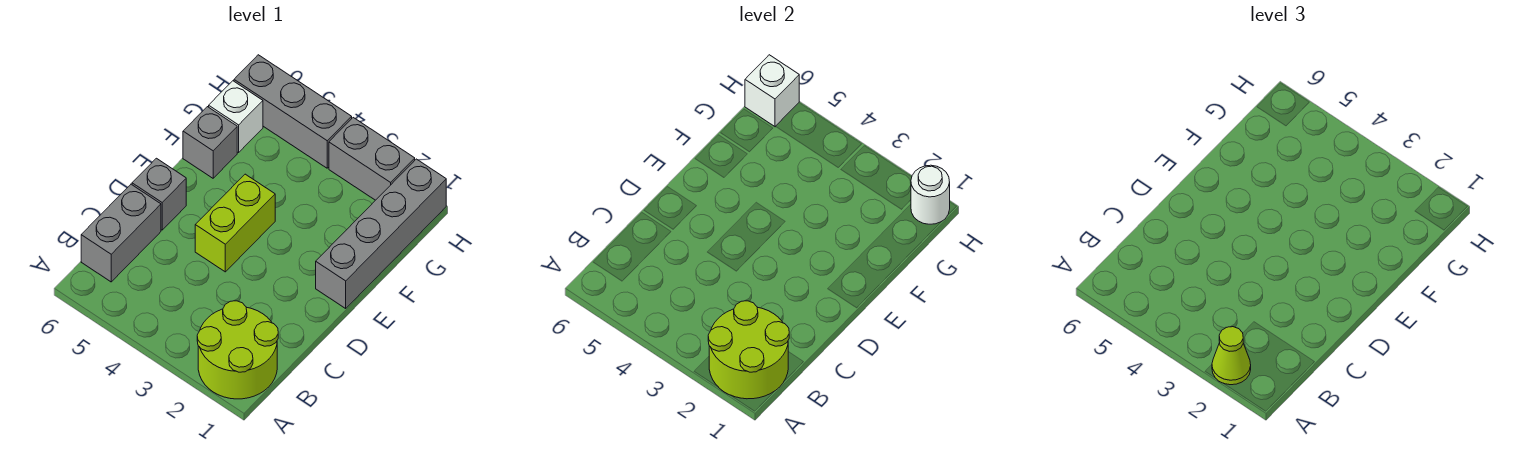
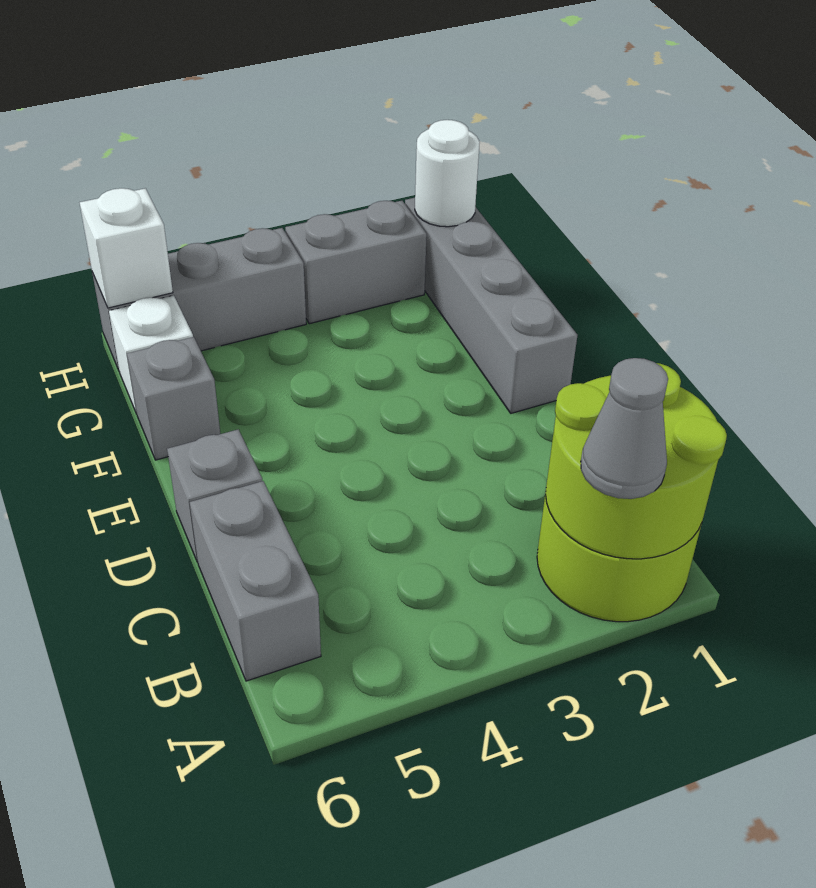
lime 1x1 cone [1212,327,1251,385] -> grey 1x1 cone [581,358,668,499]
lime 1x2 brick [195,174,275,272] -> none

